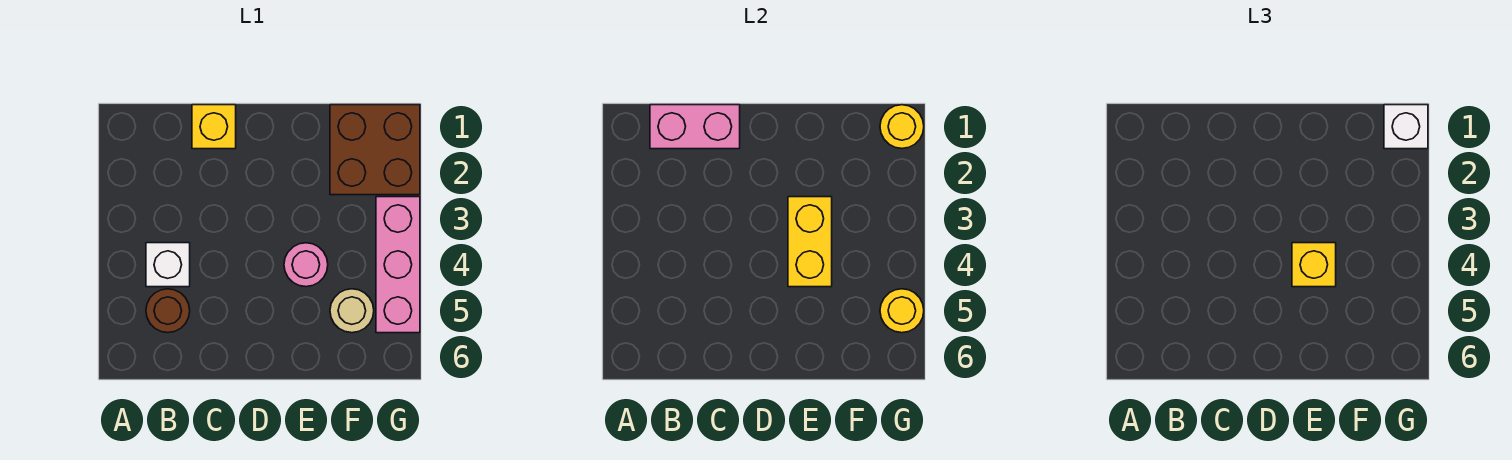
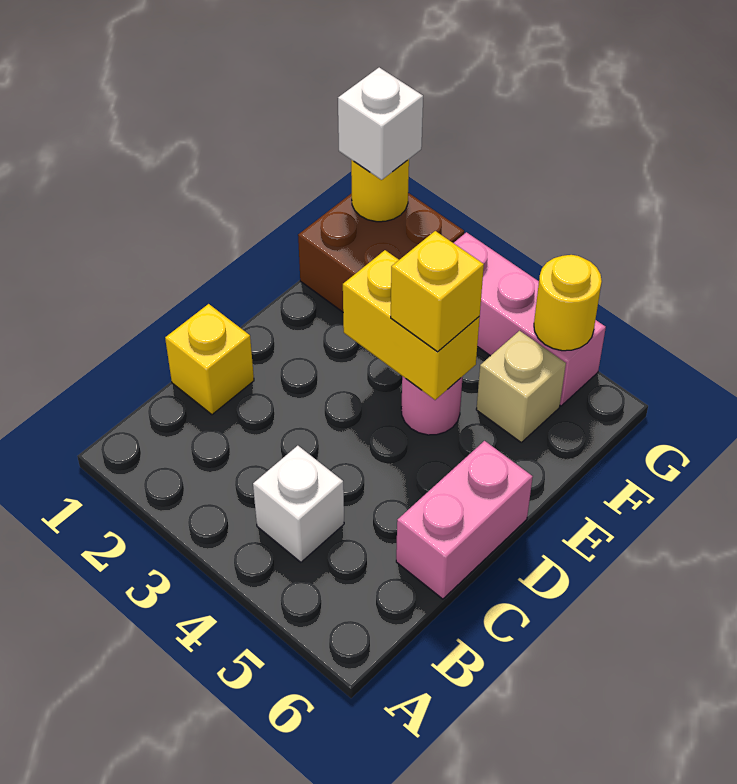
pink 1x2 brick [650,105,740,149] -> pink 1x2 brick moved to [396,441,533,599]
brown 1x1 round brick [146,289,190,333] -> none
tan 1x1 round brick [330,289,374,333] -> tan 1x1 brick [476,331,566,442]

